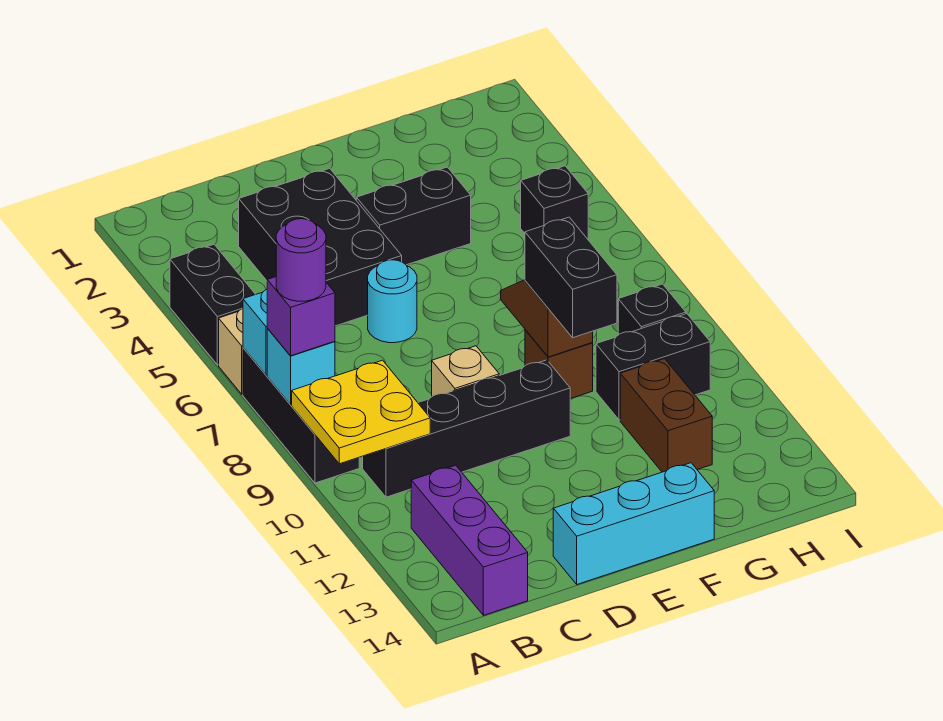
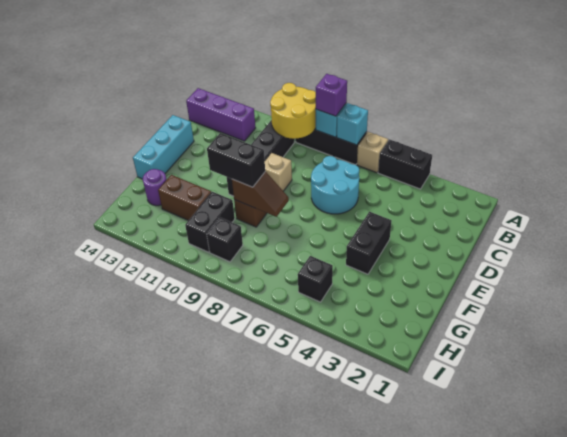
purple 1x1 round brick [276,219,326,301] -> purple 1x1 round brick moved to [143,169,166,206]
yellow 2x2 plate [292,360,430,464] -> yellow 2x2 round brick [270,83,316,139]
black 2x3 brick [239,168,402,326] -> none
cyan 1x1 round brick [368,260,417,343] -> cyan 2x2 round brick [311,156,359,214]

